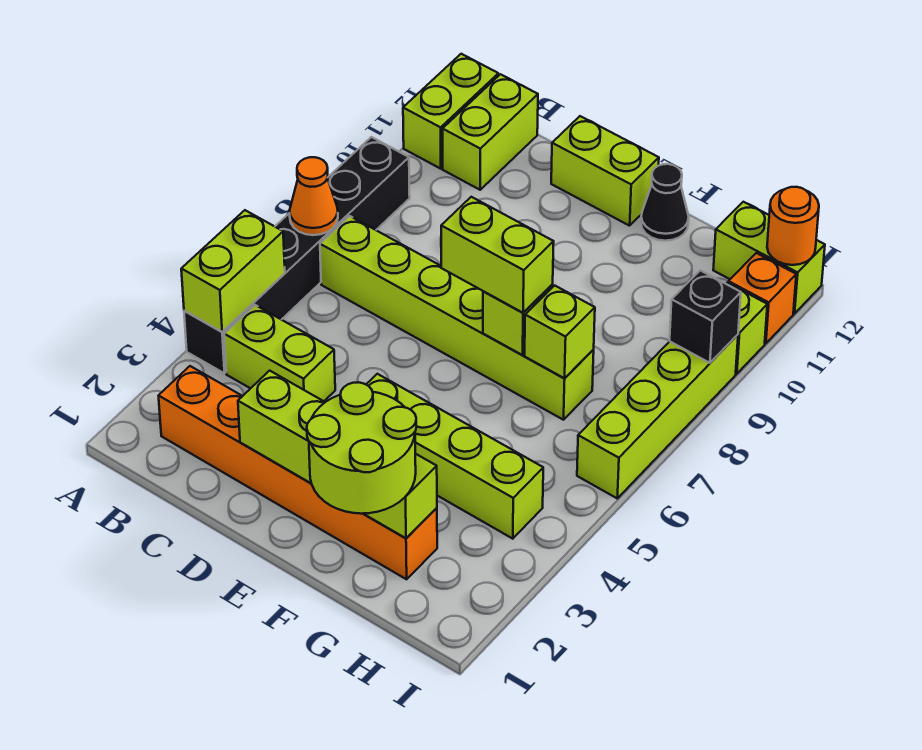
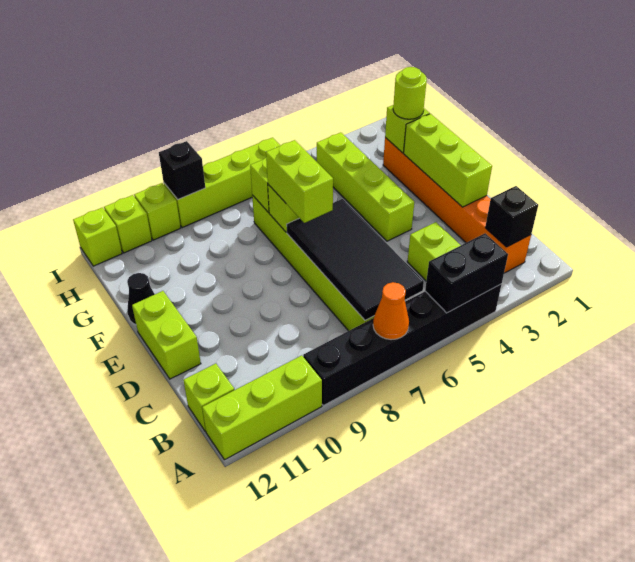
lime 1x2 brick [181,210,285,332] -> black 1x2 brick [425,233,508,313]
lime 1x2 brick [403,54,498,169] -> lime 1x3 brick [202,355,322,460]
none -> black 1x1 brick [485,186,538,247]
none -> black 2x4 tile [287,199,424,320]
lime 1x2 brick [443,74,538,190] -> lime 1x1 brick [183,364,234,432]
lime 2x2 round brick [307,382,416,514] -> lime 1x1 round brick [393,67,427,119]
lime 1x2 brick [713,202,825,314] -> lime 1x1 brick [73,208,122,266]
orange 1x1 brick [728,253,796,344] -> lime 1x1 brick [104,195,152,253]
orange 1x1 round brick [767,187,819,265] -> none

